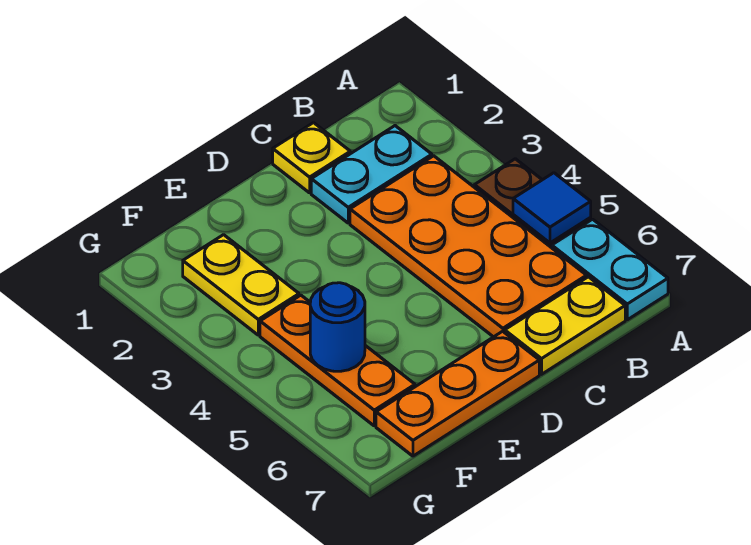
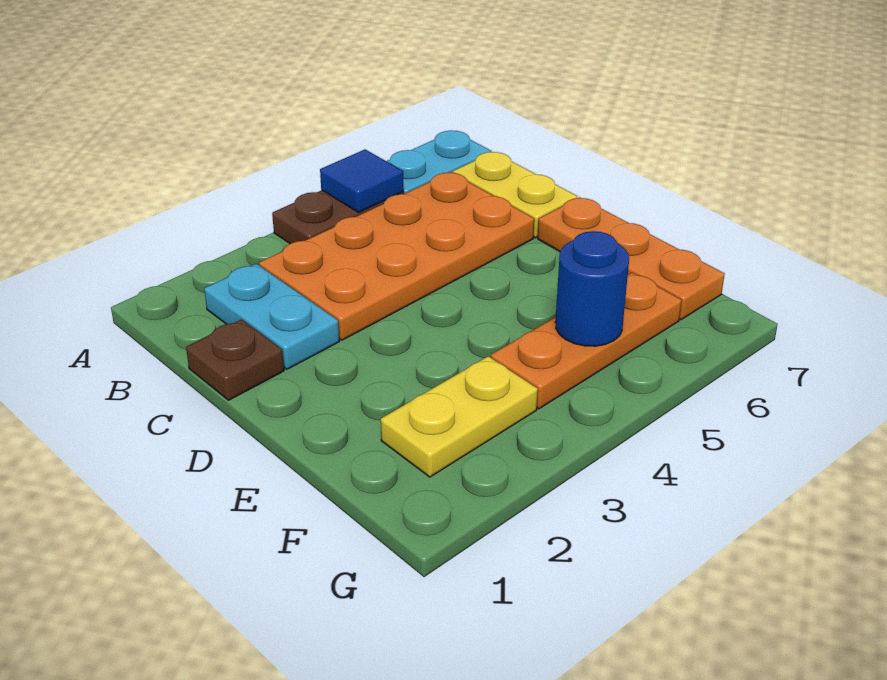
yellow 1x1 plate [273,123,350,193] -> brown 1x1 plate [186,319,284,400]

